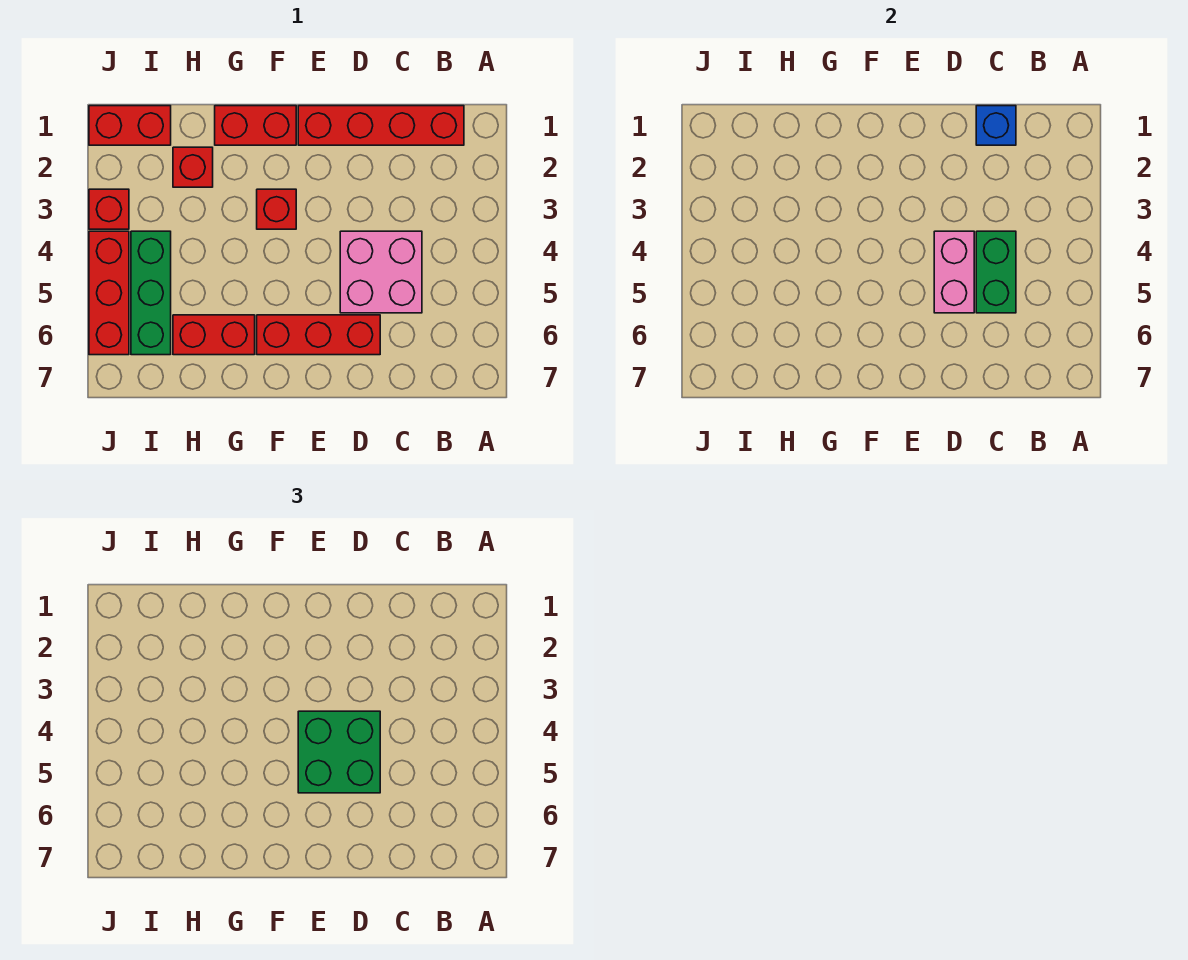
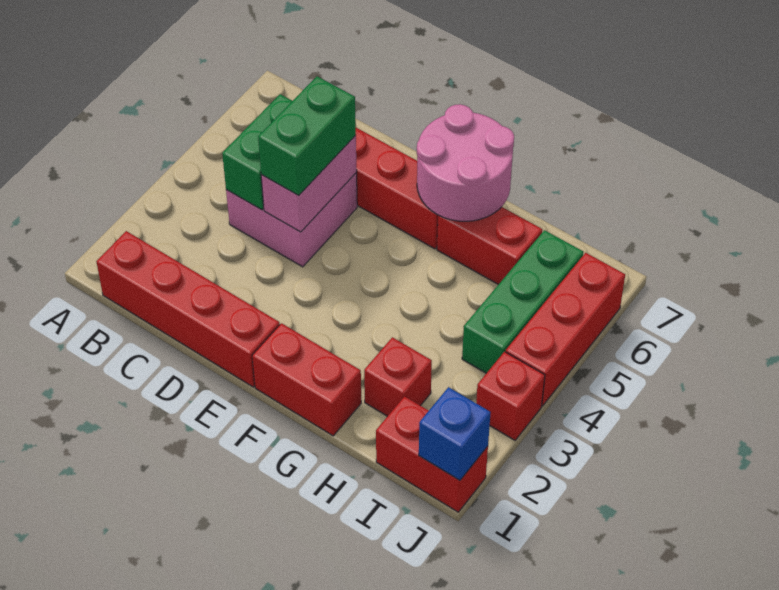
blue 1x1 brick [976,106,1016,145] -> blue 1x1 brick moved to [419,387,491,480]
green 2x2 brick [298,711,380,793] -> green 1x2 brick [258,76,356,195]
red 1x1 brick [257,189,296,229] -> none
none -> pink 2x2 round brick [417,104,514,221]

